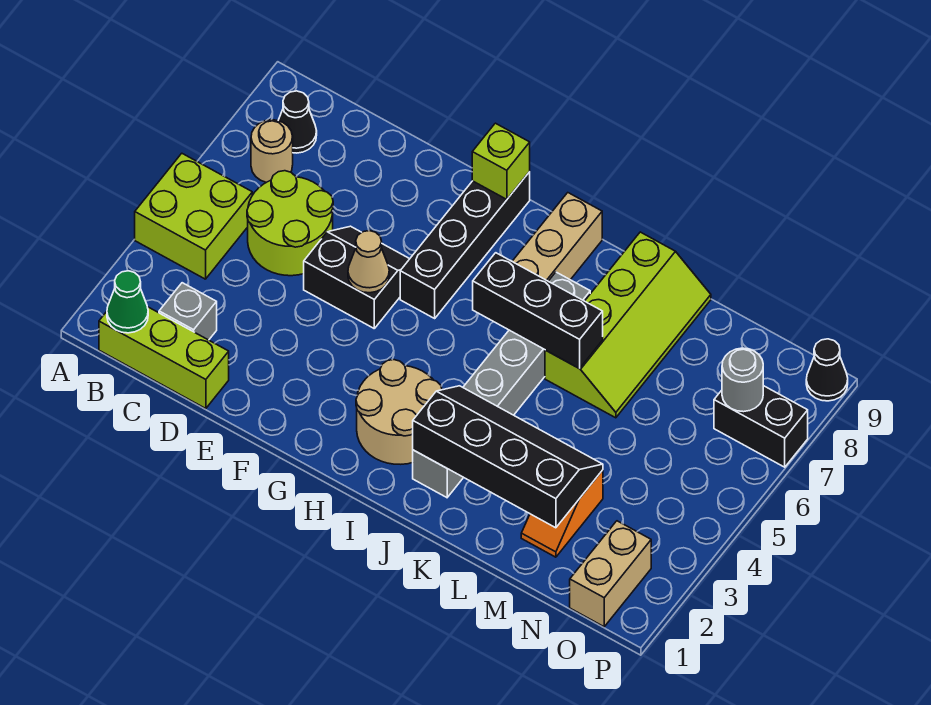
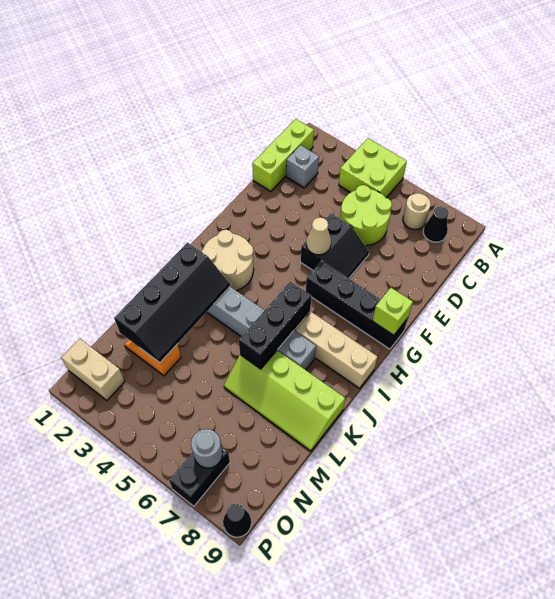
green 1x1 cone [107,271,148,333] -> none

